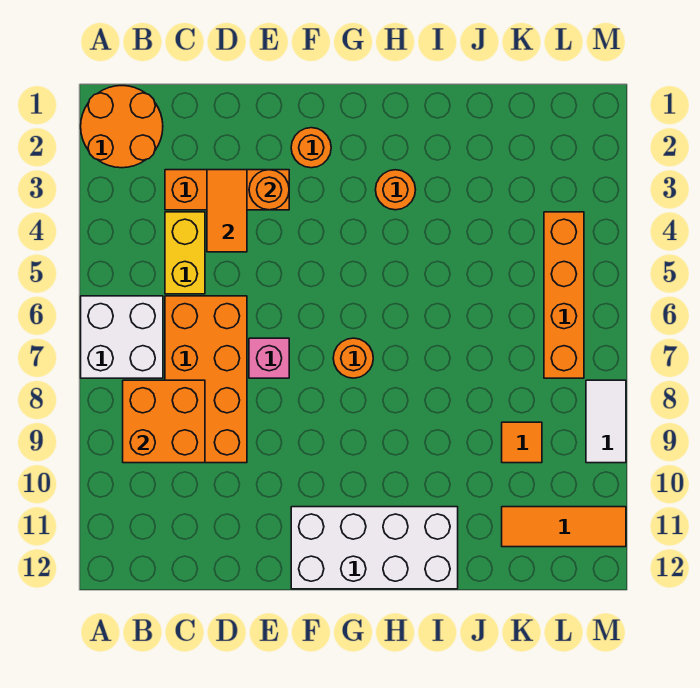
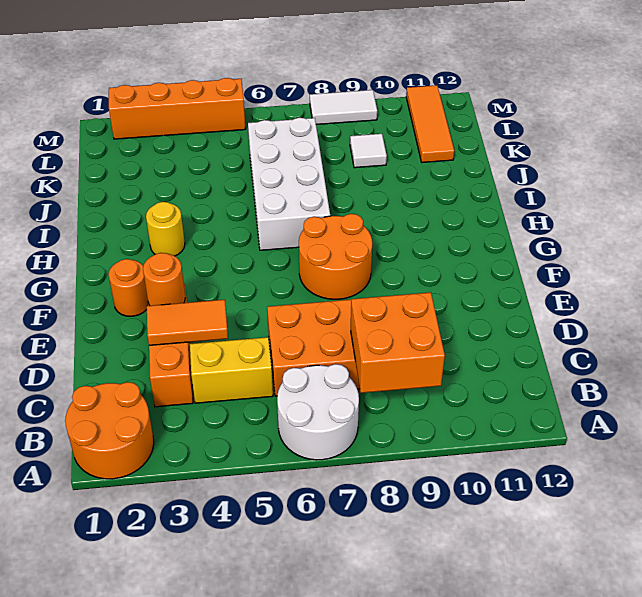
white 2x2 brick [81,296,163,378] -> white 2x2 round brick [277,364,359,460]
pink 1x1 brick [249,338,289,378] -> none
white 2x4 brick [291,507,458,589] -> white 2x4 brick moved to [248,118,330,250]
orange 1x1 round brick [333,338,373,378] -> orange 2x2 round brick [299,214,372,299]
orange 1x1 round brick [376,170,416,210] -> yellow 1x1 round brick [146,202,185,256]
orange 1x1 tile [502,422,542,463] -> white 1x1 tile [350,134,387,168]
orange 1x4 brick [544,212,584,378] -> orange 1x4 brick moved to [109,78,245,139]

